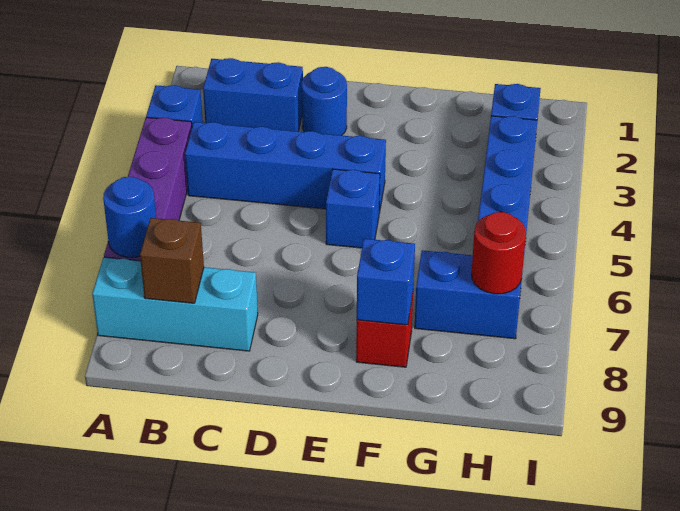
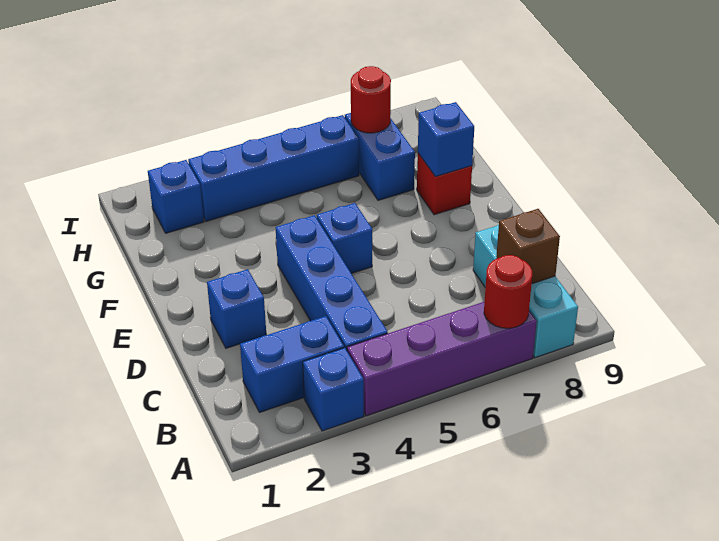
blue 1x1 round brick [103,177,156,257] -> red 1x1 round brick [484,255,532,328]
blue 1x2 brick [203,58,303,131] -> blue 1x2 brick turned to [240,316,344,412]
blue 1x1 round brick [302,67,347,136] -> blue 1x1 brick [207,269,266,348]

